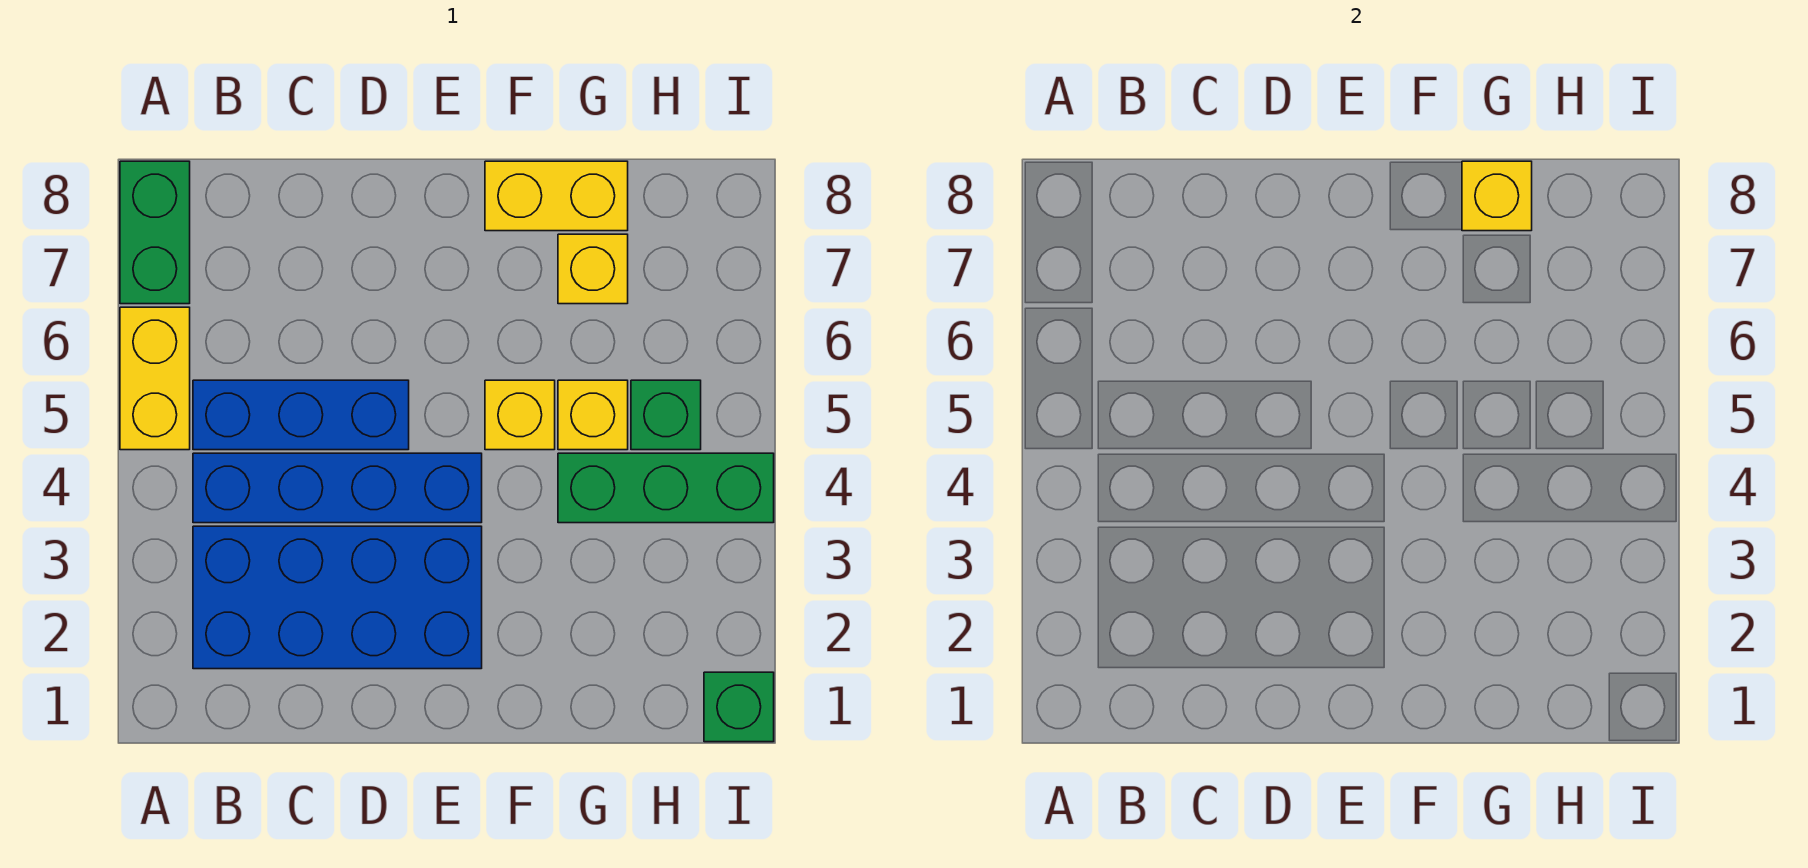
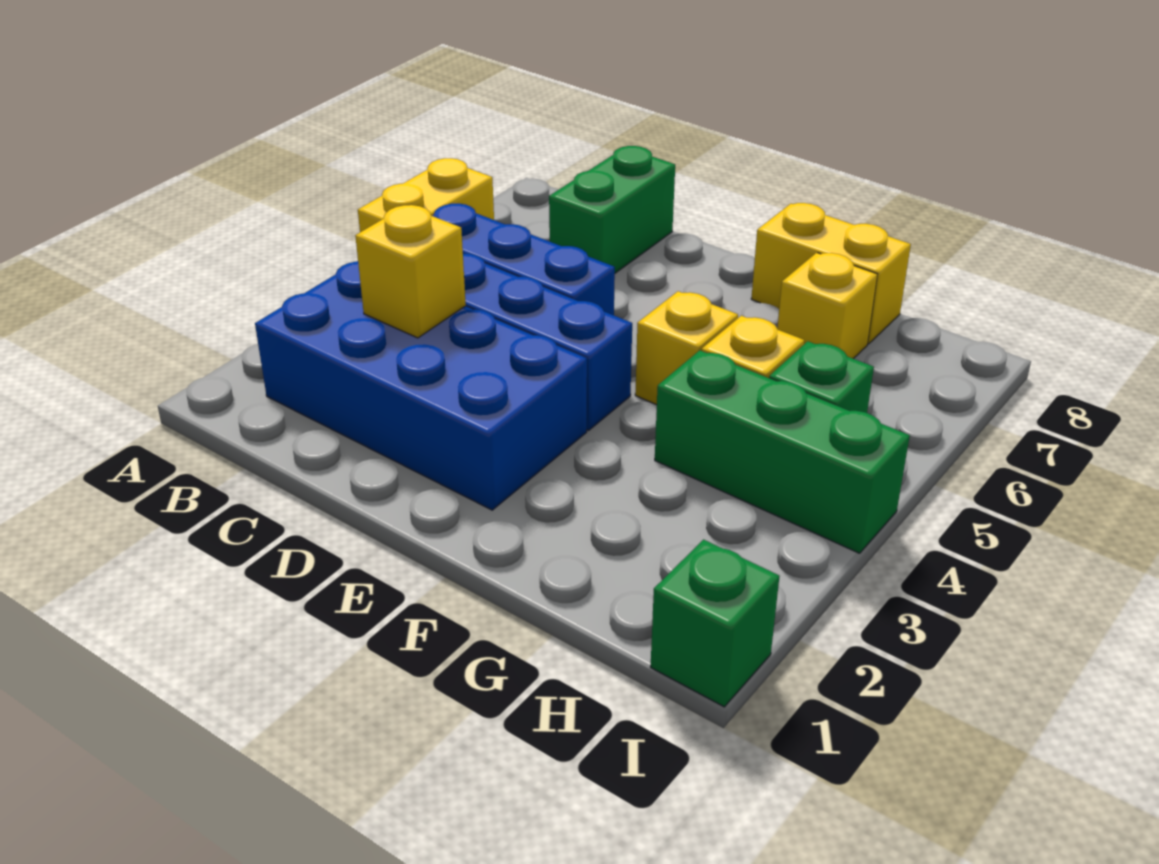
green 1x2 brick [120,161,190,304] -> green 1x2 brick moved to [549,146,675,273]
yellow 1x1 brick [1462,161,1532,231] -> yellow 1x1 brick moved to [355,205,466,338]

